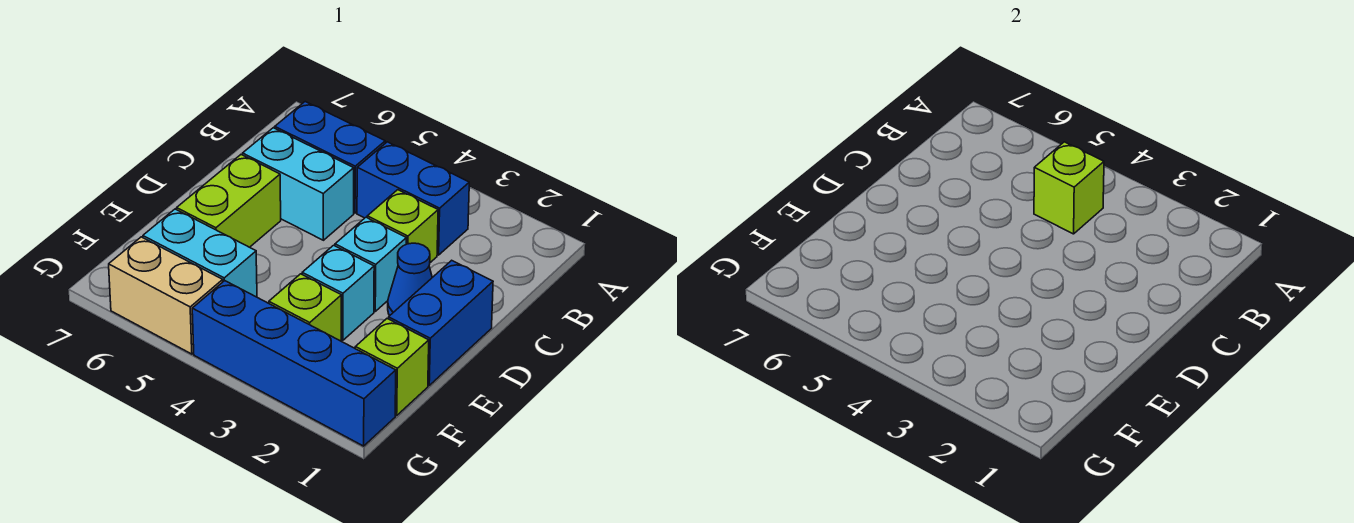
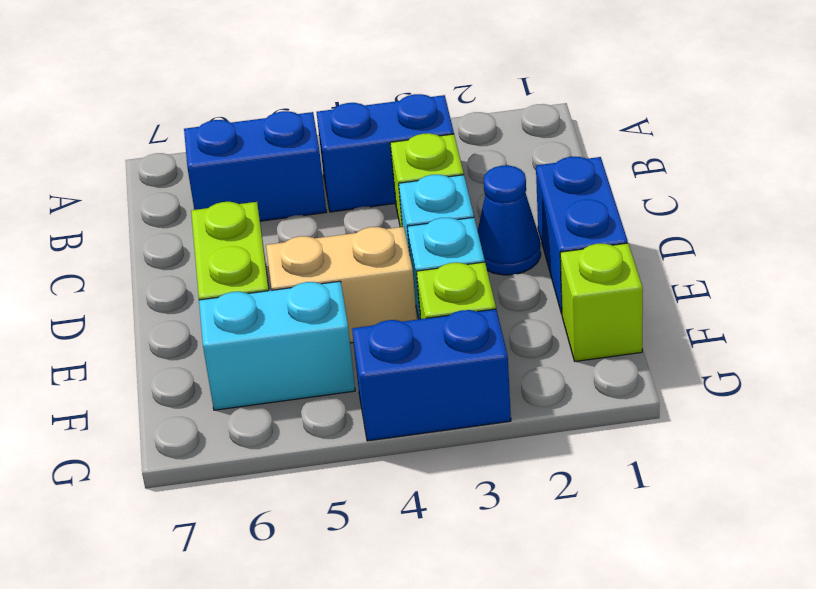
lime 1x1 brick [1034,142,1104,234] -> none
cyan 1x2 brick [243,128,354,240] -> none
blue 1x4 brick [192,281,396,446] -> blue 1x2 brick [352,309,511,441]
tan 1x2 brick [109,237,223,354] -> tan 1x2 brick moved to [266,227,417,343]

